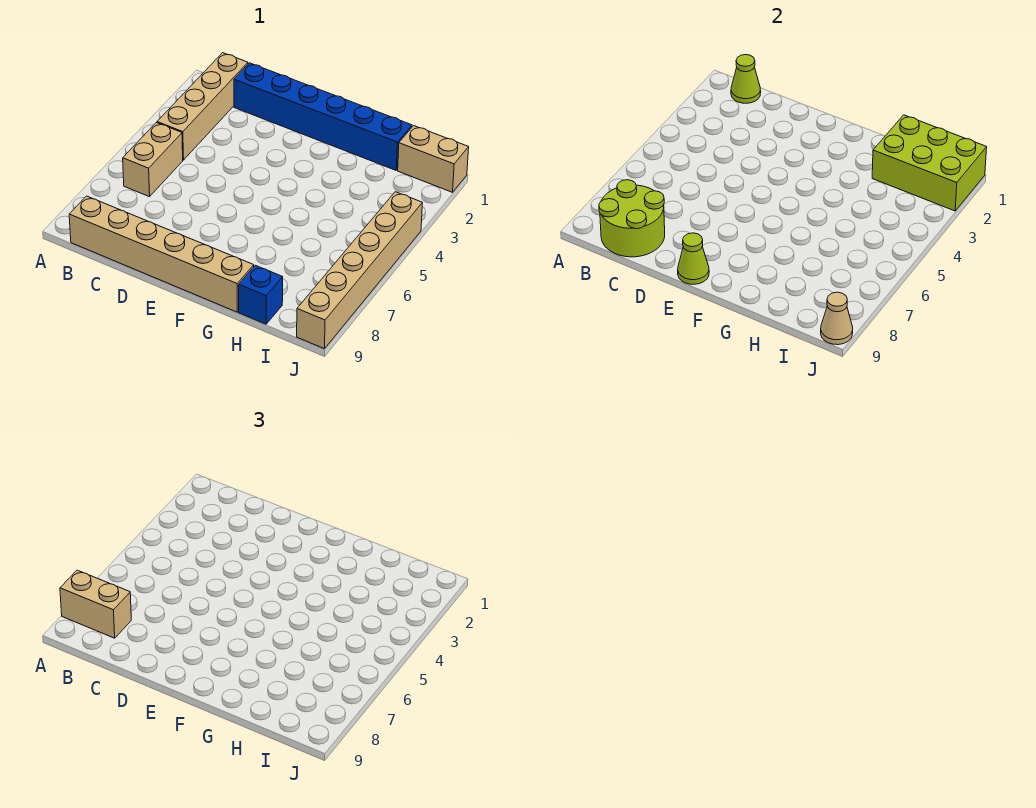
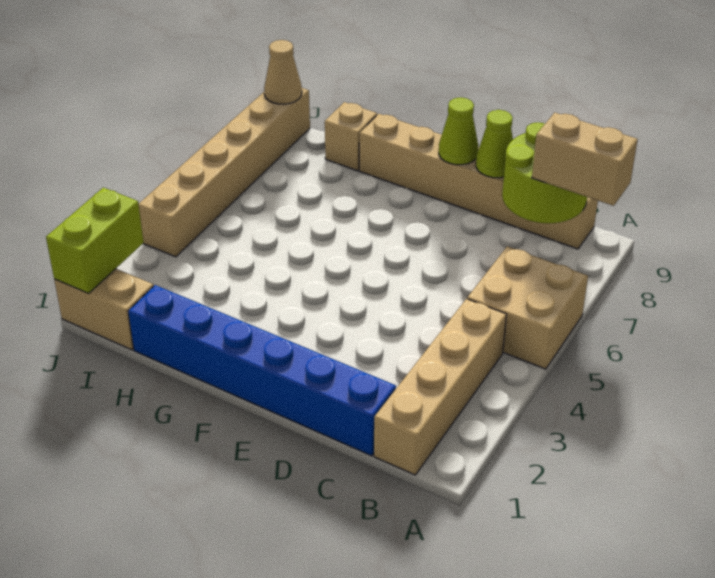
lime 1x1 cone [731,55,761,103] -> lime 1x1 cone moved to [476,110,513,178]
tan 1x2 brick [123,123,183,197] -> tan 2x2 brick [467,246,588,369]
lime 2x3 brick [872,115,987,211] -> lime 1x2 brick [46,188,144,294]
blue 1x1 brick [239,265,283,324] -> tan 1x1 brick [325,102,377,171]

